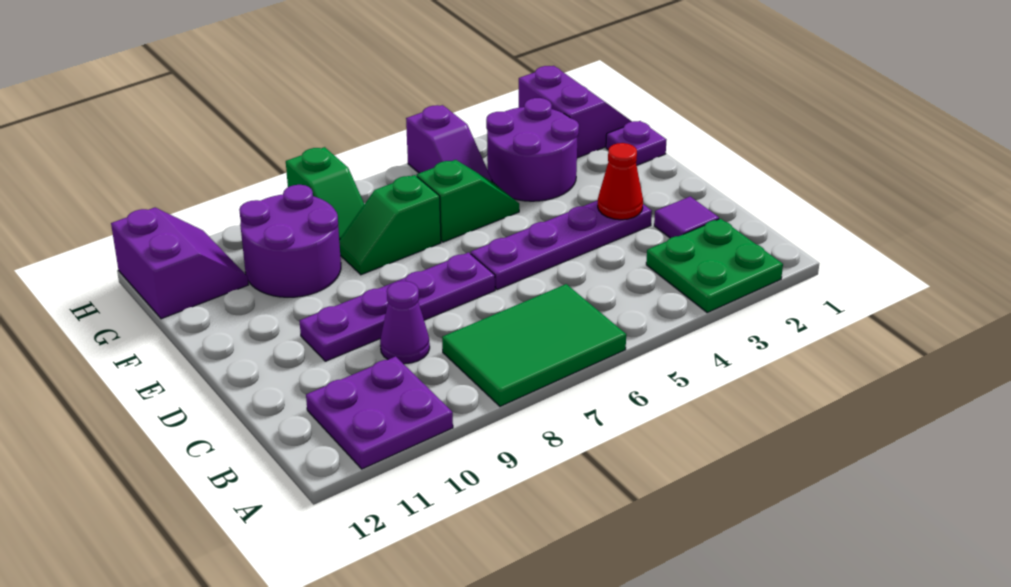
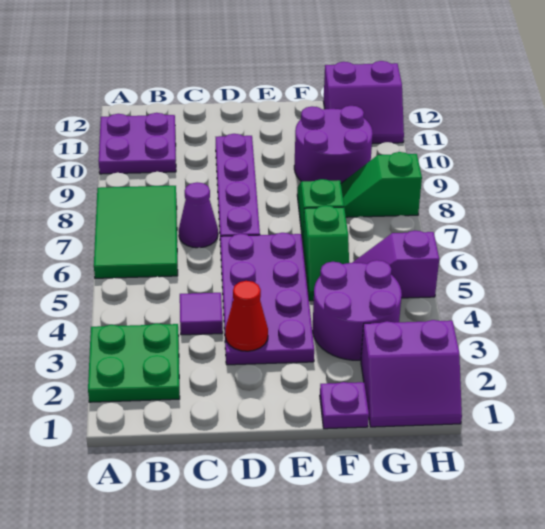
purple 1x1 tile [654,197,719,238] -> purple 1x1 tile moved to [180,293,223,335]
purple 1x1 cone [380,281,430,364] -> purple 1x1 cone moved to [179,182,218,248]
purple 1x4 plate [471,200,652,290] -> purple 2x4 plate [220,233,314,365]

